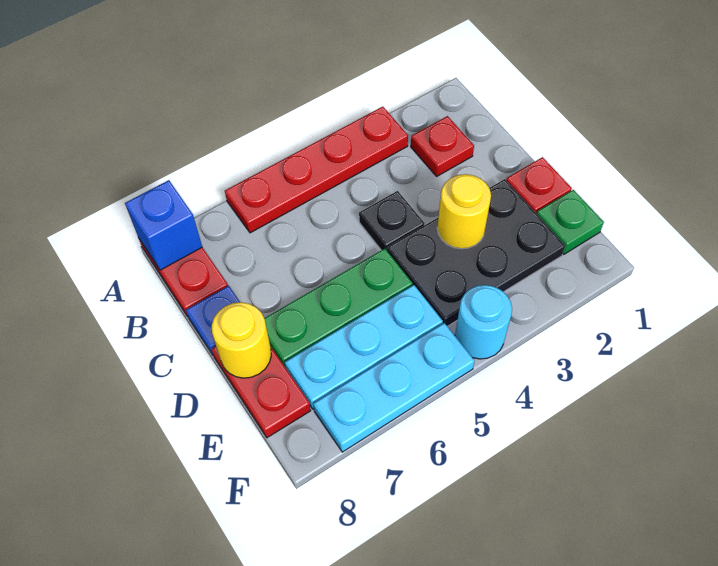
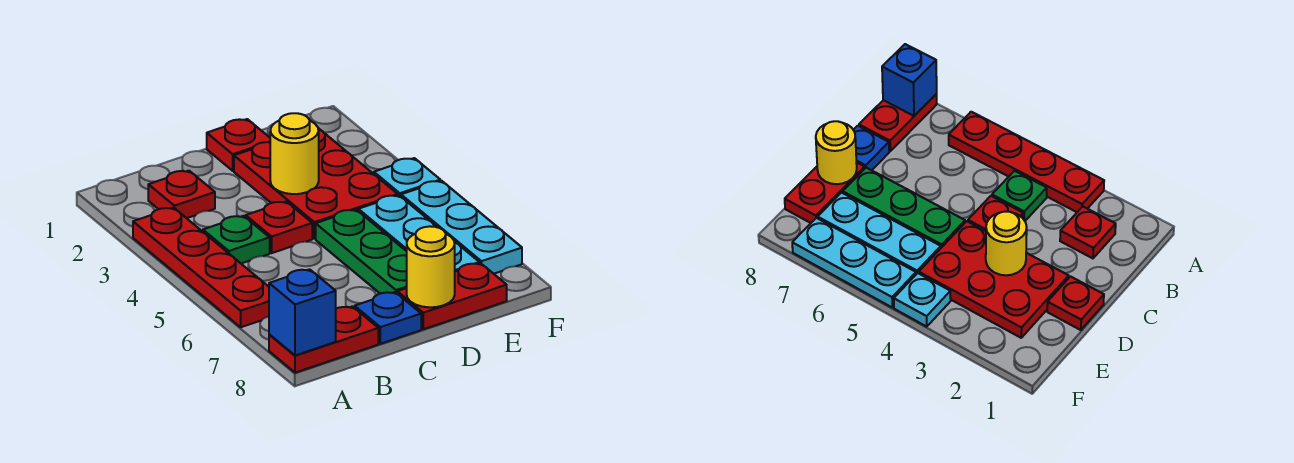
black 1x1 plate [359,191,425,250] -> red 1x1 plate [246,201,312,253]
black 2x3 plate [387,179,565,326] -> red 2x3 plate [234,128,398,239]
green 1x1 plate [536,190,604,254] -> green 1x1 plate moved to [203,216,270,263]
cyan 1x1 round brick [455,285,512,359] -> cyan 1x1 plate [374,158,440,196]

